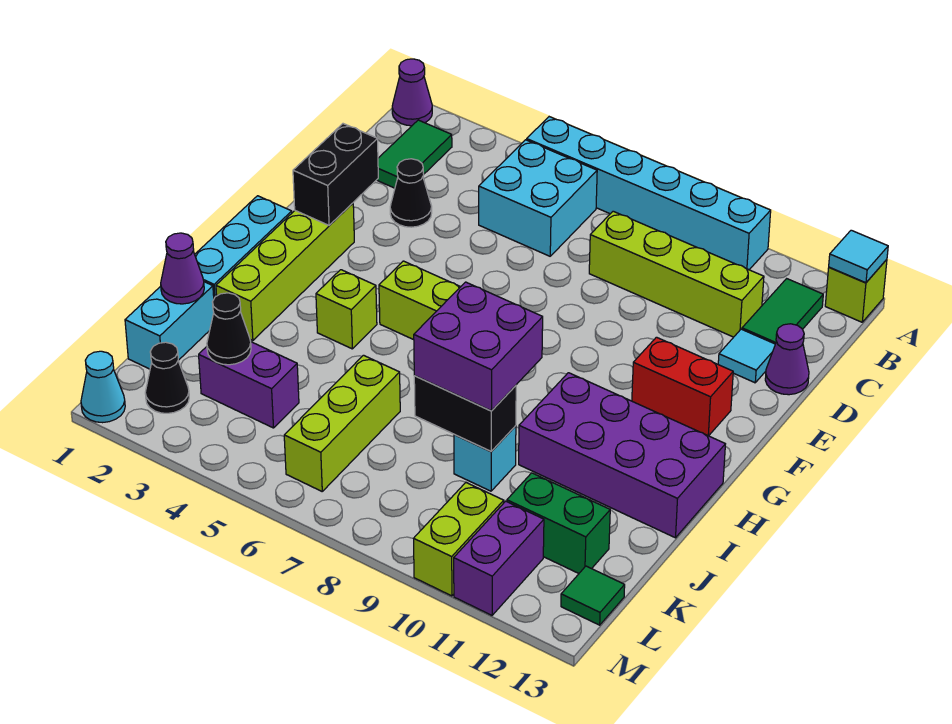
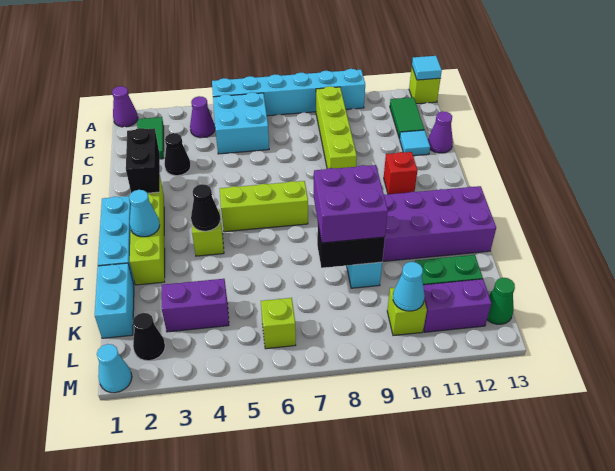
lime 1x4 brick [589,211,764,337] -> lime 1x4 brick turned to [316,86,357,169]
red 1x2 brick [632,337,733,436] -> red 1x1 brick [384,152,418,194]
none -> cyan 1x1 cone [129,190,160,237]
purple 1x1 cone [161,233,204,304] -> purple 1x1 cone moved to [190,96,215,138]
lime 1x3 brick [284,355,400,491] -> lime 1x1 brick [261,298,296,349]
black 1x1 cone [207,293,251,365] -> black 1x1 cone moved to [191,184,220,231]
lime 1x2 brick [413,482,504,596] -> lime 1x1 brick [387,288,427,336]
none -> cyan 1x1 cone [393,262,425,311]
purple 1x2 brick [454,501,544,615] -> purple 1x2 brick turned to [423,279,491,332]
green 1x1 tile [561,566,625,625] -> green 1x1 cone [487,278,515,324]

